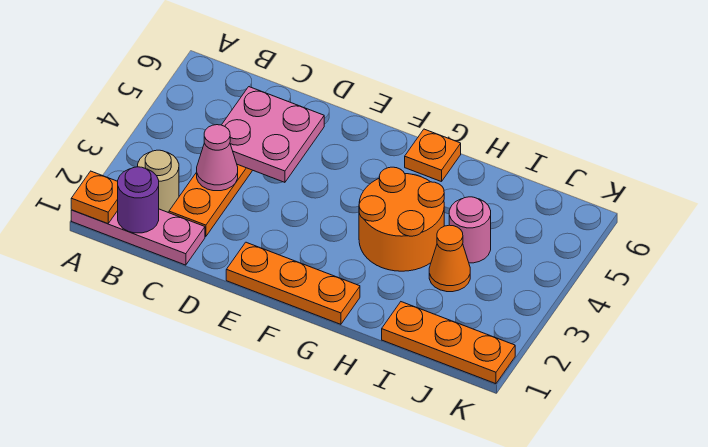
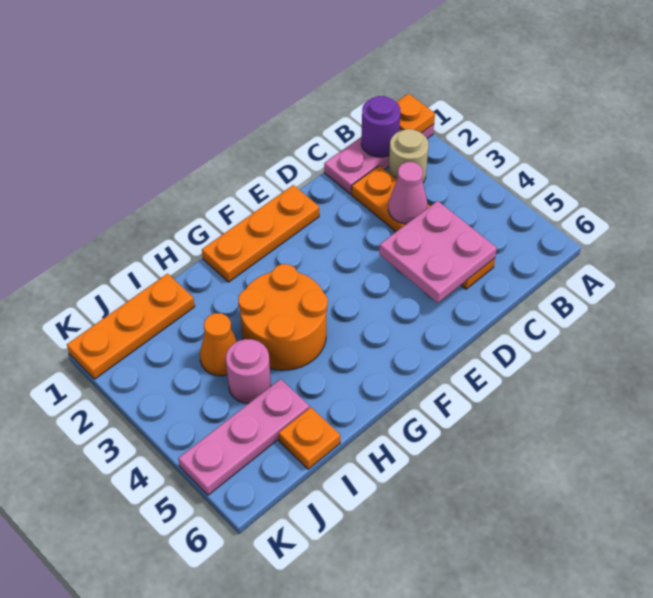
orange 1x1 plate [405,129,461,182] -> orange 1x1 plate moved to [279,407,340,469]
none -> pink 1x3 plate [178,379,309,495]

